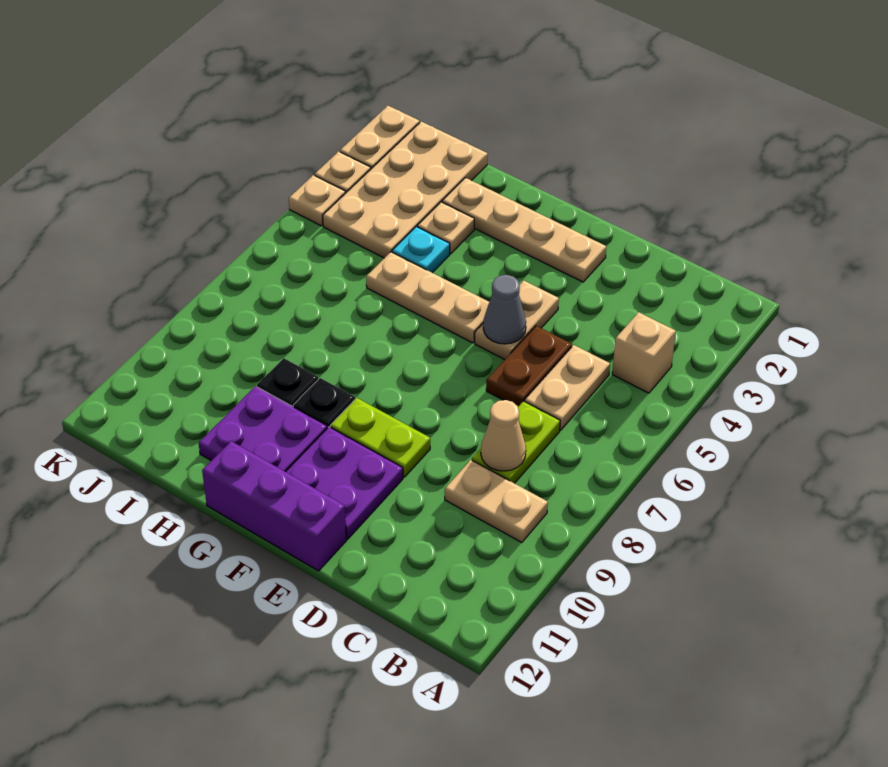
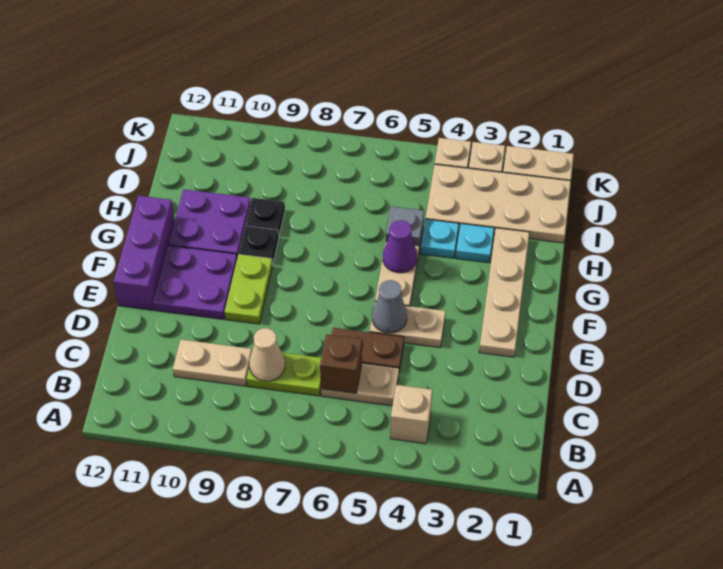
tan 1x2 plate [445,460,548,543] -> tan 1x2 plate turned to [173,340,252,386]
none -> brown 1x1 brick [320,334,362,393]
none -> purple 1x1 cone [383,220,417,273]
tan 1x1 plate [417,202,474,254] -> cyan 1x1 plate [456,224,494,263]
none -> grey 1x1 plate [386,206,424,246]

